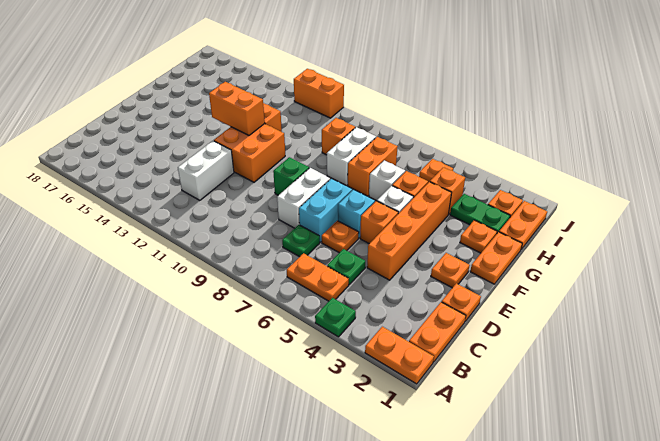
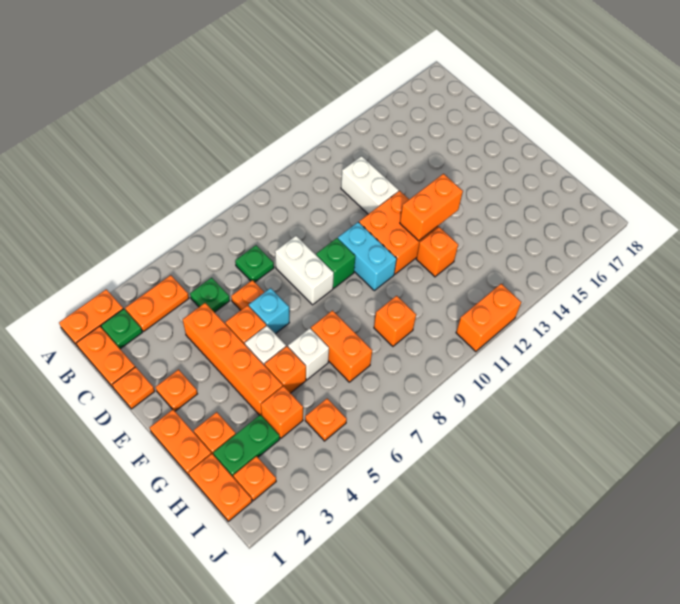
green 1x1 plate [315,298,356,337] -> green 1x1 plate moved to [101,309,142,349]
orange 1x2 plate [287,253,349,301] -> orange 1x2 plate moved to [125,275,189,332]
cyan 1x2 brick [299,178,352,242] -> cyan 1x2 brick moved to [338,222,397,291]
white 1x2 brick [327,127,376,186] -> none

